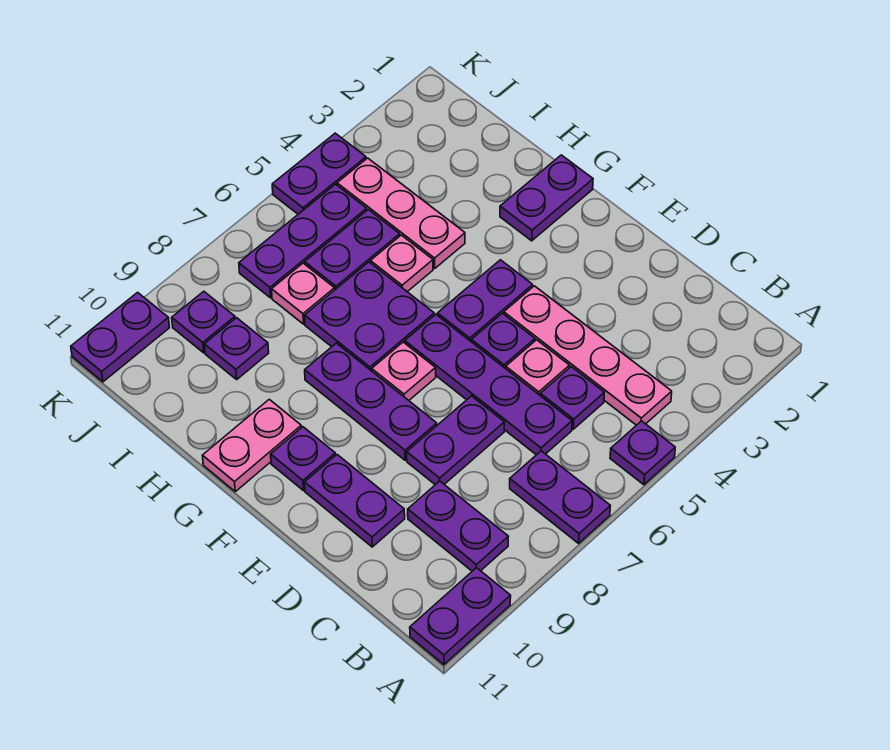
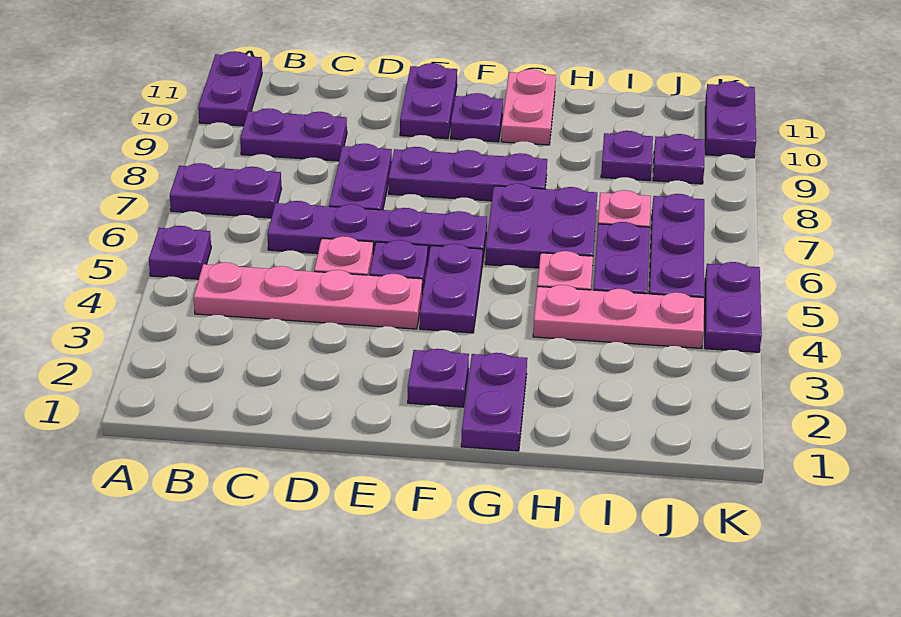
purple 1x1 plate [540,367,604,429] -> purple 1x1 plate moved to [408,349,469,407]
purple 1x2 plate [305,455,405,547] -> purple 1x2 plate turned to [400,63,457,139]
pink 1x1 plate [372,342,436,400] -> none

